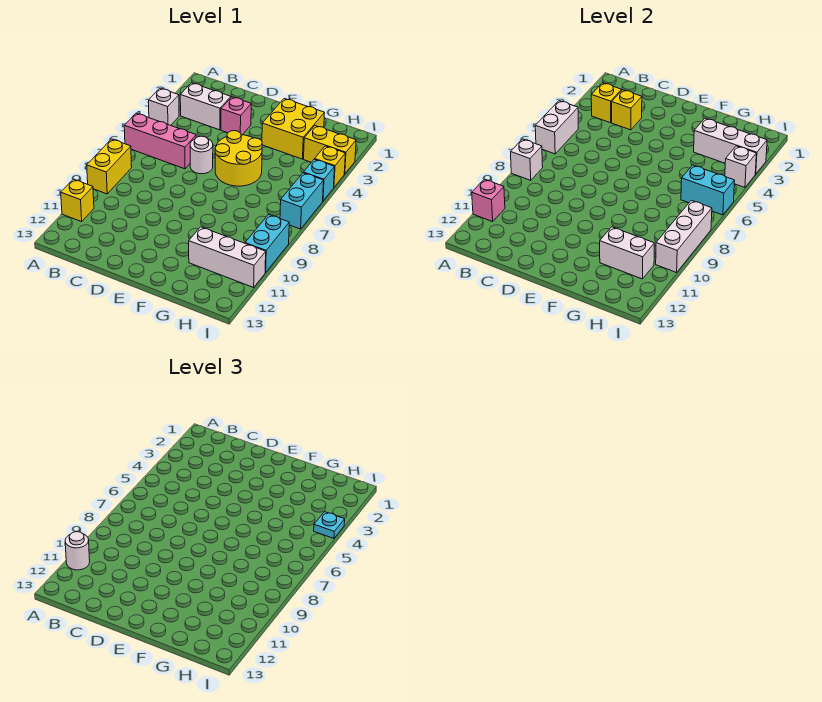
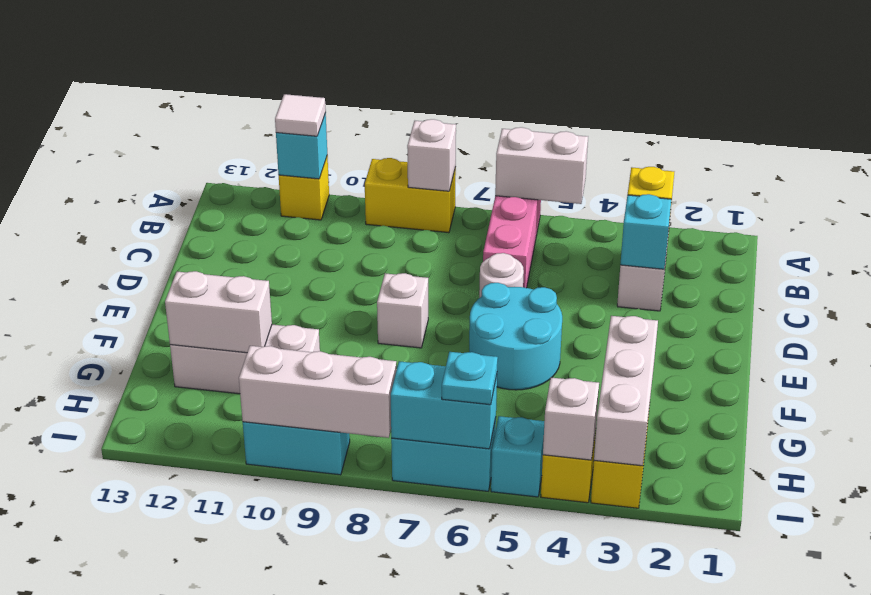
white 1x1 brick [149,88,179,125] -> white 1x1 brick moved to [377,273,428,348]
pink 1x1 brick [472,179,505,222] -> cyan 1x1 brick [276,113,327,179]
white 1x1 round brick [65,532,90,570] -> white 1x1 tile [275,94,326,136]
yellow 1x1 brick [612,90,642,130] -> cyan 1x1 brick [620,194,671,269]
pink 1x1 brick [221,97,251,135] -> none
yellow 2x2 round brick [215,131,262,186] -> cyan 2x2 round brick [469,283,562,390]
yellow 2x2 brick [262,99,324,159] -> none
white 1x3 brick [189,227,266,287] -> white 1x3 brick turned to [170,325,320,394]
white 1x2 brick [600,227,654,279] -> white 1x2 brick turned to [165,271,272,353]
cyan 1x2 brick [681,165,735,215] -> cyan 1x2 brick turned to [391,361,497,449]
cyan 1x1 plate [314,512,345,538] -> cyan 1x1 plate moved to [442,352,498,405]

